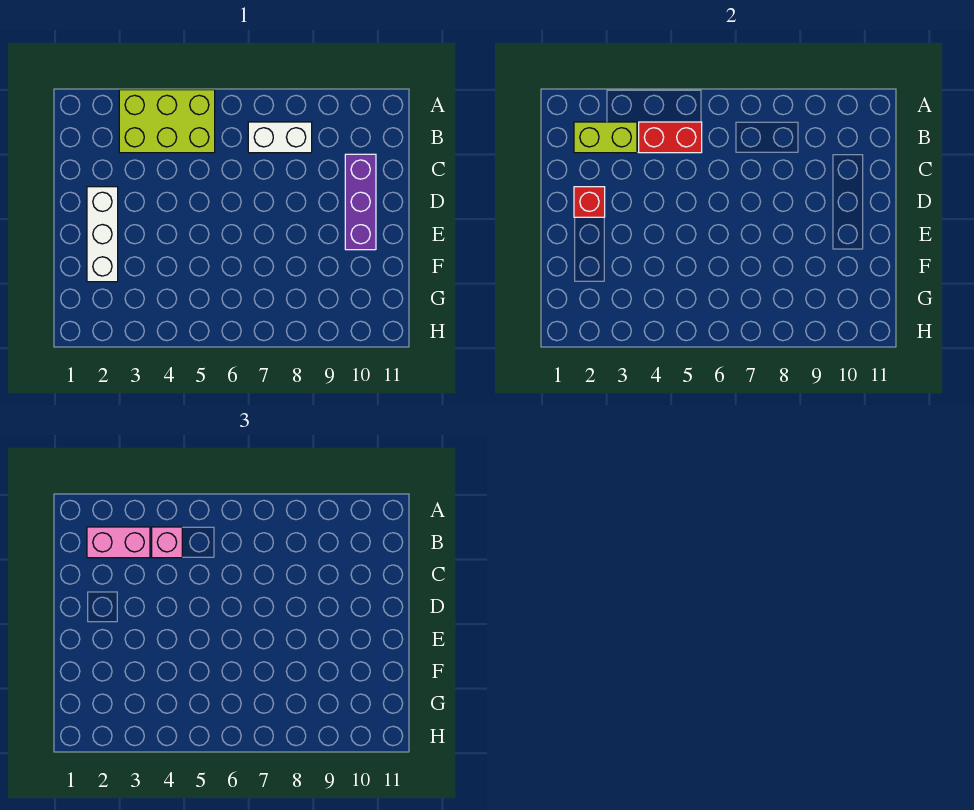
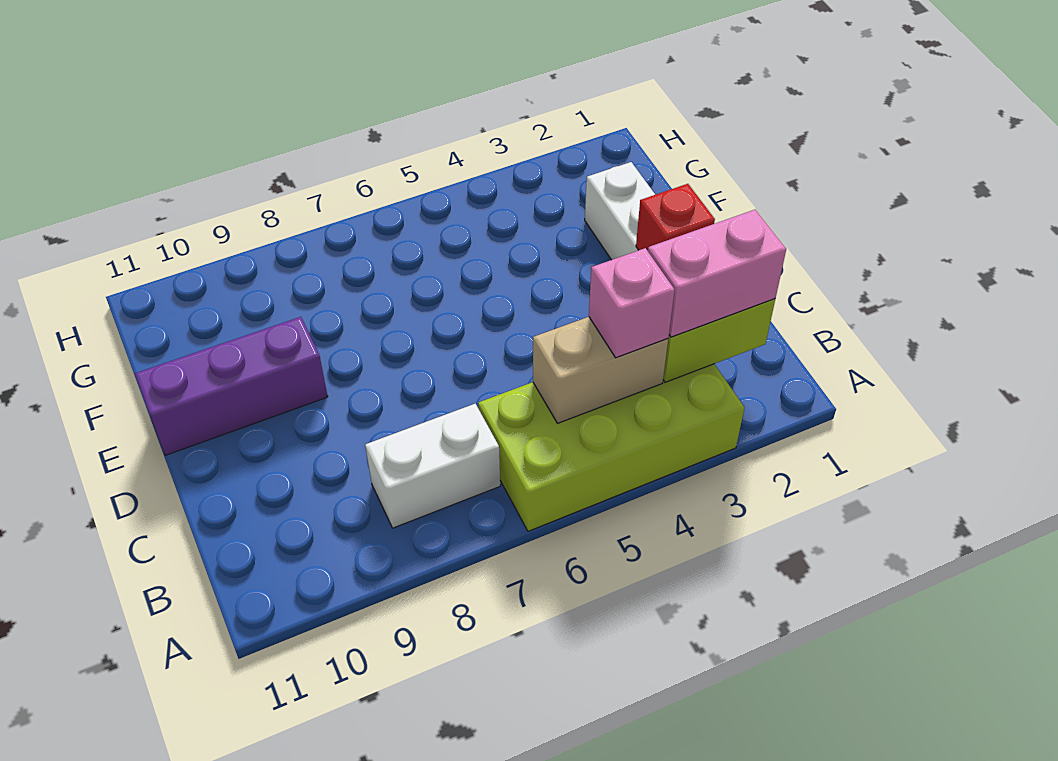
lime 2x3 brick [119,90,215,153] -> lime 2x4 brick [478,364,744,531]
red 1x2 brick [639,122,702,153] -> tan 1x2 brick [533,317,668,423]
purple 1x3 brick [345,154,376,250] -> purple 1x3 brick turned to [135,317,328,455]

